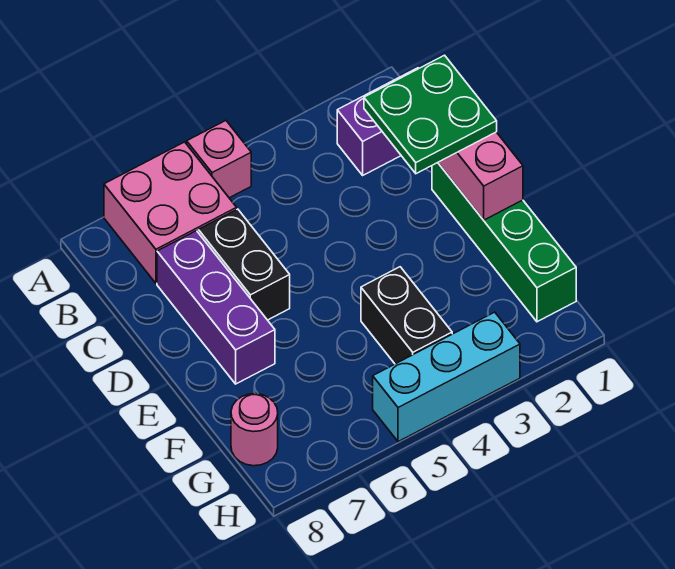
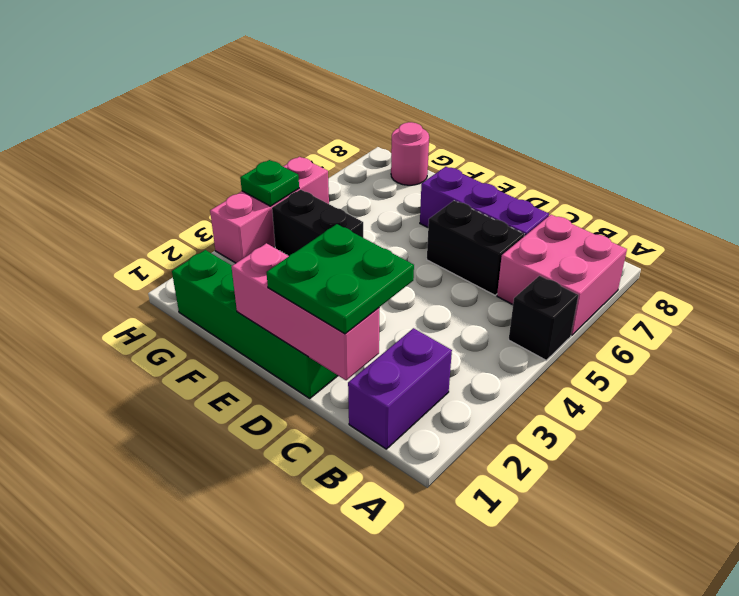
pink 1x1 brick [187,121,251,198] -> black 1x1 brick [509,276,578,360]
cyan 1x3 brick [373,312,520,442] -> pink 1x3 brick [210,157,329,263]
none -> green 1x1 plate [240,160,299,206]

